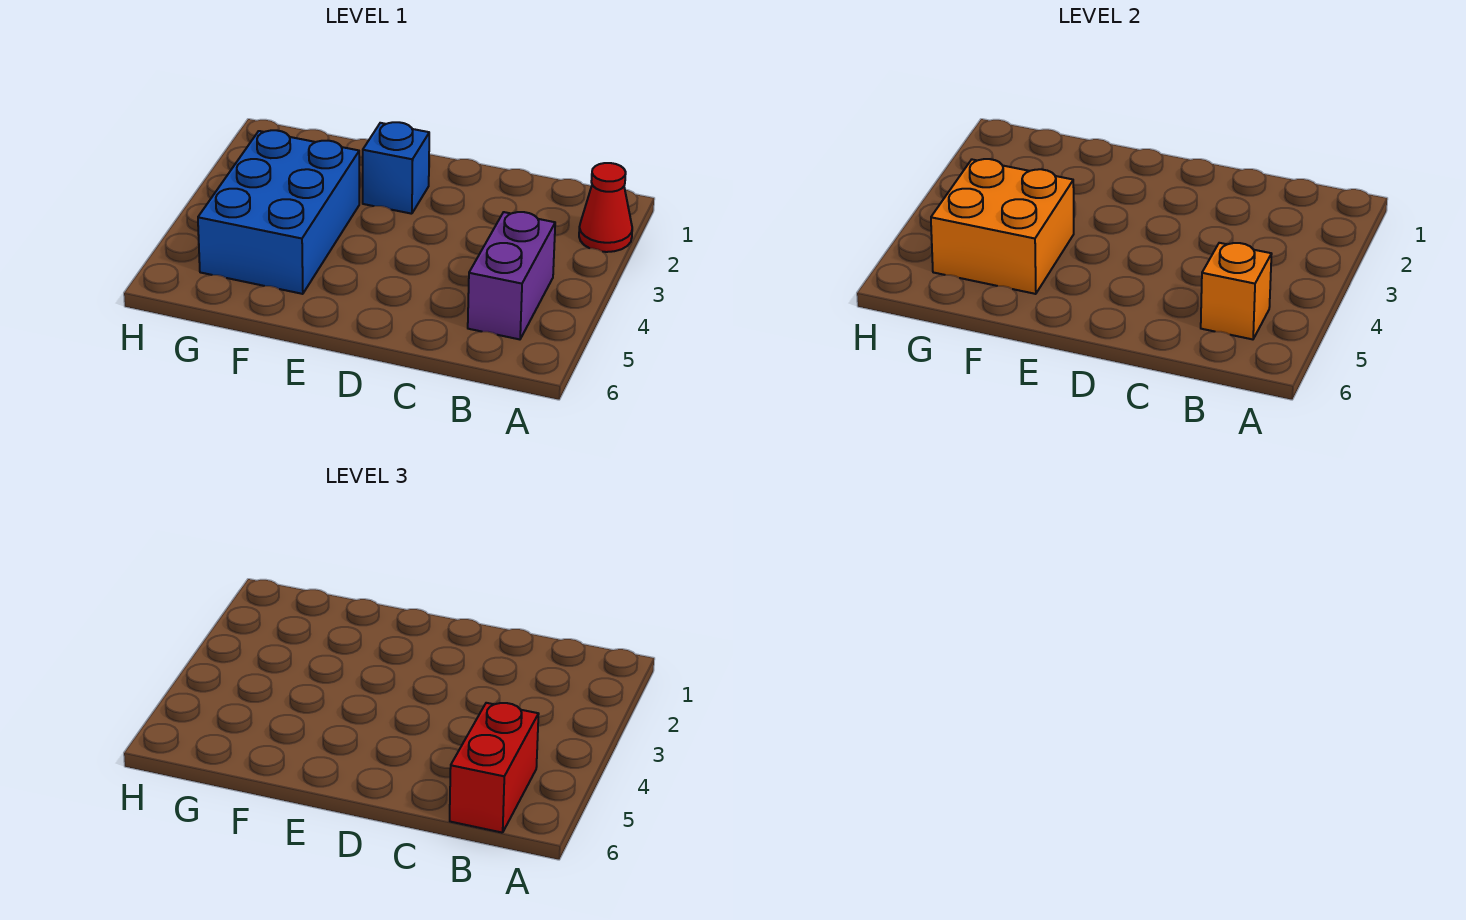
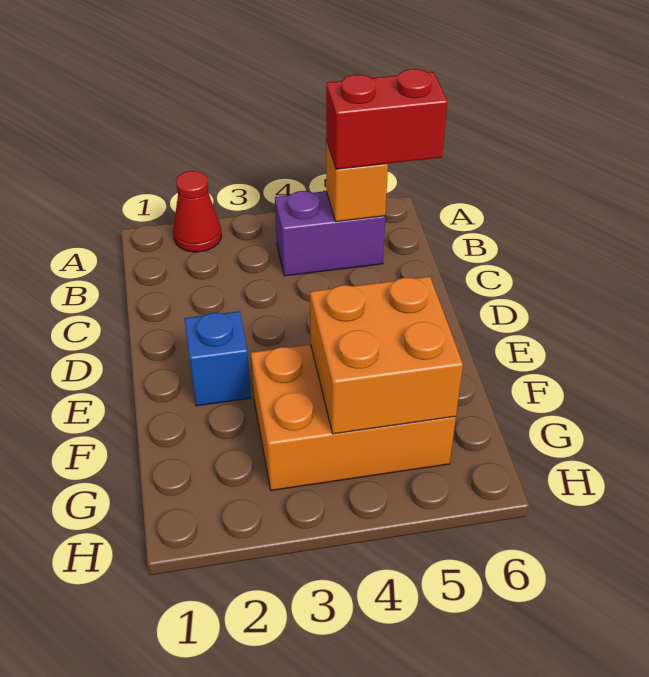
blue 2x3 brick [198,130,359,294] -> orange 2x3 brick [251,345,456,490]

